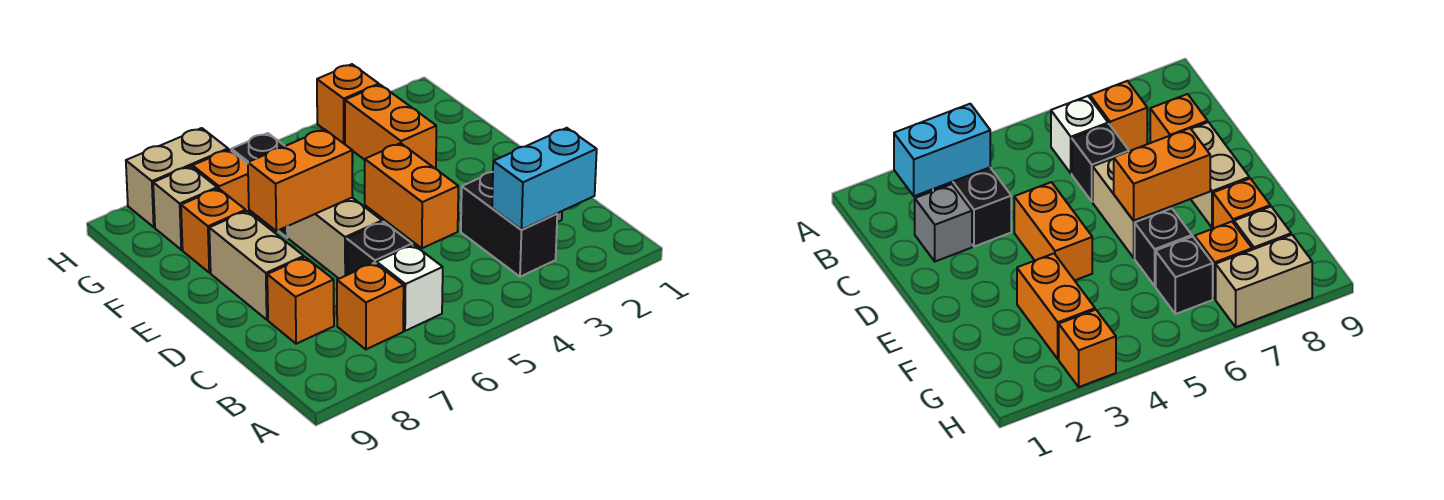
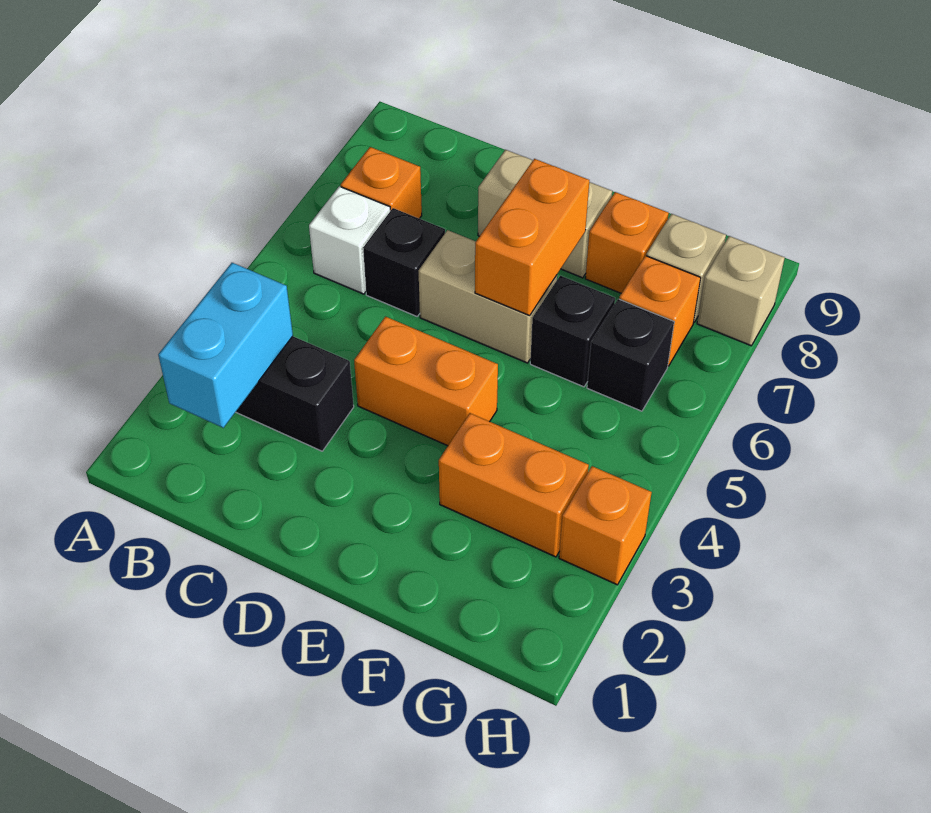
grey 1x1 brick [915,184,972,261] -> none
orange 1x1 brick [267,257,334,344] -> none
tan 1x2 brick [126,128,228,227] -> tan 1x1 brick [697,236,785,346]

